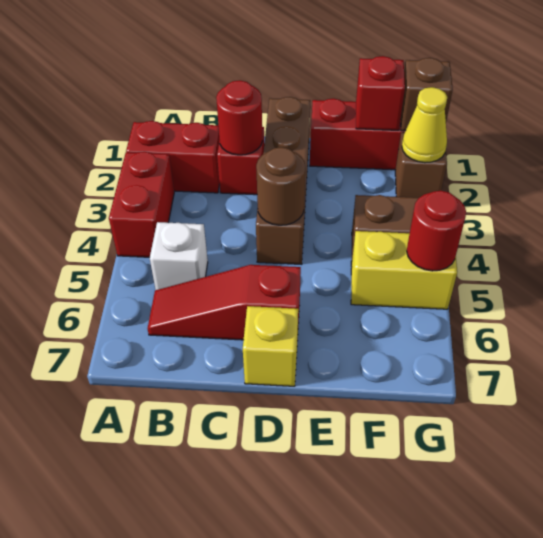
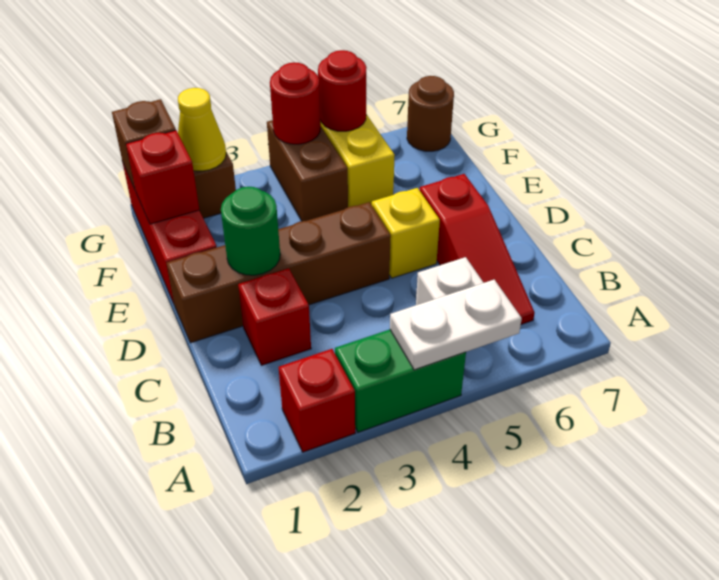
red 1x2 brick [126,121,219,193] -> red 1x1 brick [279,349,355,452]
red 1x2 brick [109,152,174,257] -> green 1x2 brick [335,330,466,432]
none -> white 1x2 plate [390,280,522,370]
red 1x1 round brick [216,80,263,155] -> red 1x1 round brick moved to [270,62,321,144]
none -> green 1x1 round brick [221,187,280,275]
brown 1x1 round brick [256,147,305,225] -> brown 1x1 round brick moved to [407,76,454,151]
yellow 1x1 brick [243,306,298,386] -> yellow 1x1 brick moved to [372,188,440,278]

